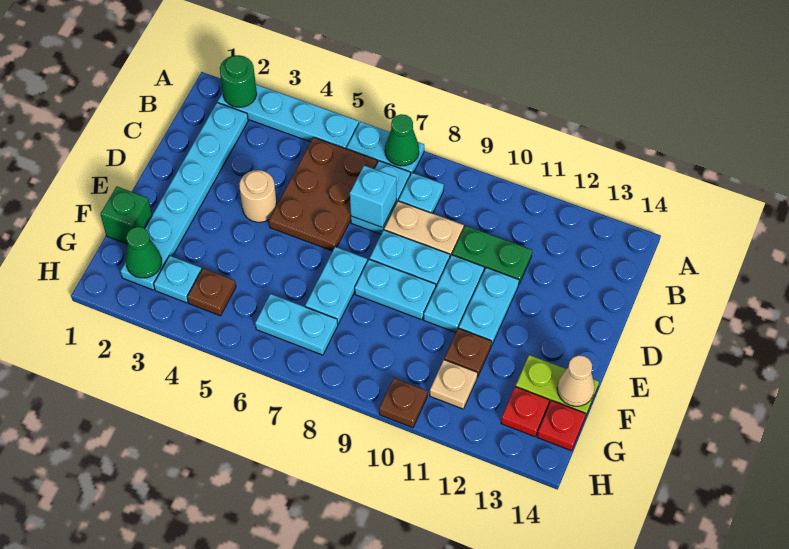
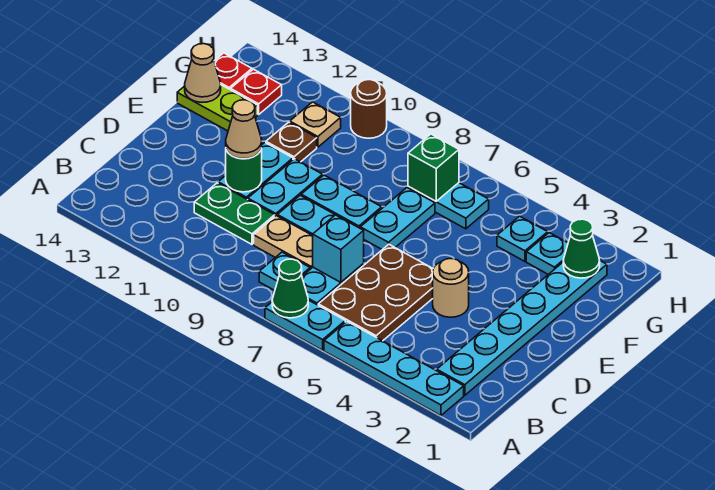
green 1x1 round brick [220,55,257,107] -> green 1x1 round brick moved to [225,148,262,192]
none -> tan 1x1 cone [226,100,262,159]
green 1x1 brick [100,186,152,244] -> green 1x1 brick moved to [408,134,459,201]
brown 1x1 plate [187,268,236,316] -> cyan 1x1 plate [497,216,548,261]
brown 1x1 plate [379,378,427,428] -> brown 1x1 round brick [351,80,387,138]

